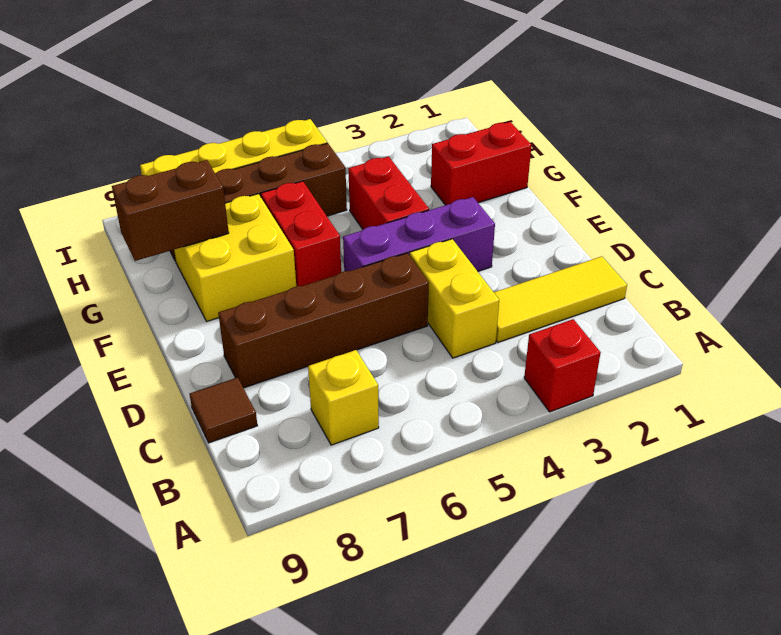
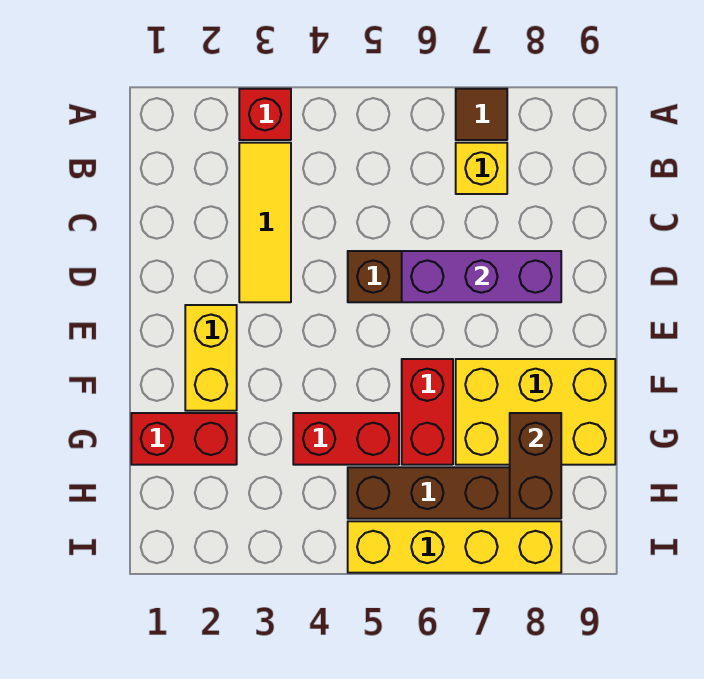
yellow 1x3 tile [494,256,627,342] -> yellow 1x3 tile turned to [239,143,291,302]
yellow 1x2 brick [410,239,499,358] -> yellow 1x2 brick moved to [185,305,237,411]
brown 1x1 tile [190,377,257,443] -> brown 1x1 tile moved to [456,89,507,140]
purple 1x3 brick [343,197,495,271] -> purple 1x3 brick moved to [402,251,561,302]
red 1x2 brick [348,157,429,229] -> red 1x2 brick turned to [293,413,399,465]
yellow 2x2 brick [174,194,296,321] -> yellow 2x3 brick [456,359,615,465]
brown 1x2 brick [112,160,229,261] -> brown 1x2 brick turned to [510,413,561,519]

